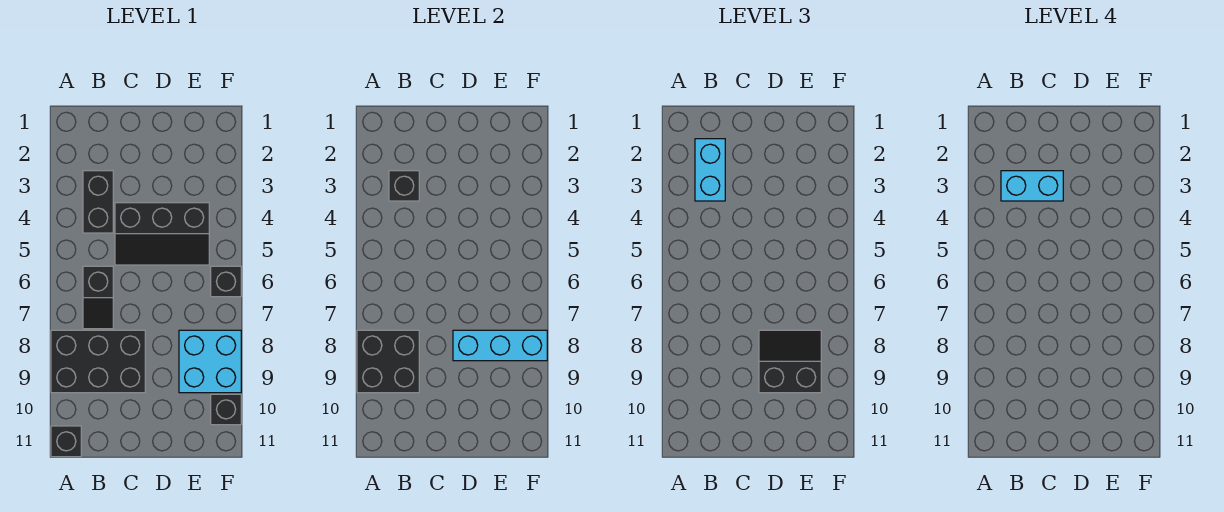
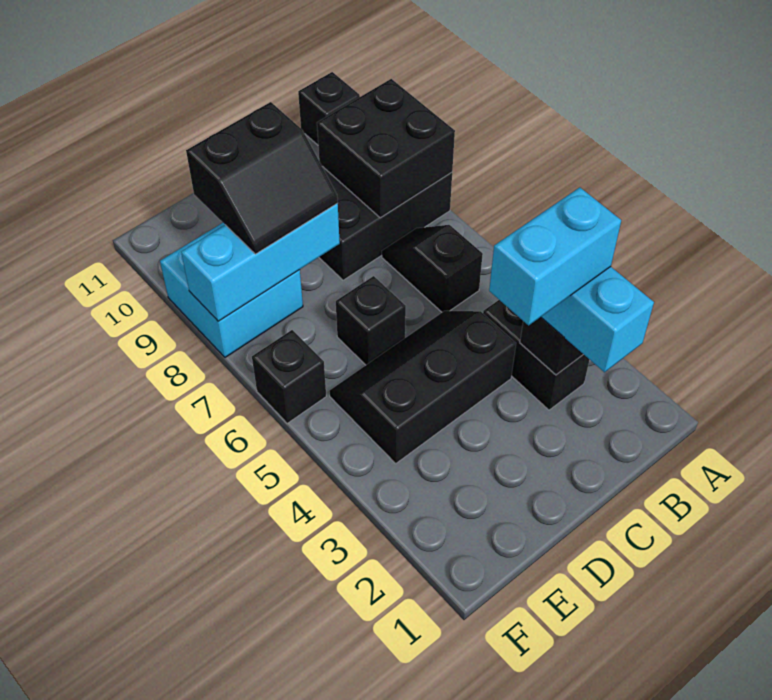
black 1x1 brick [211,394,241,425] -> black 1x1 brick moved to [336,276,406,365]

